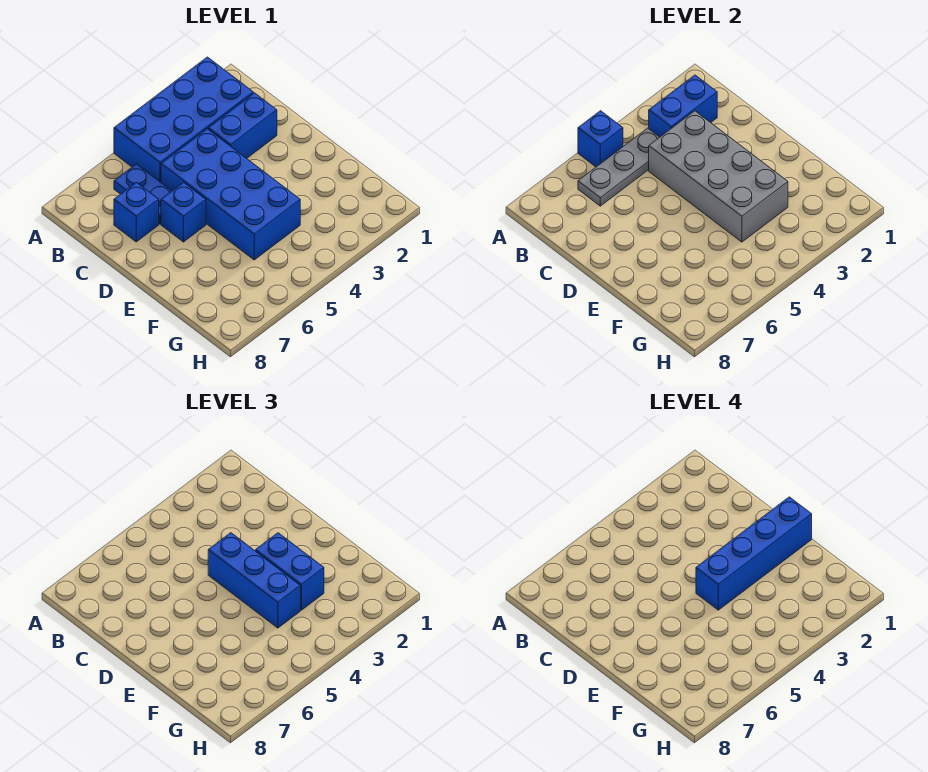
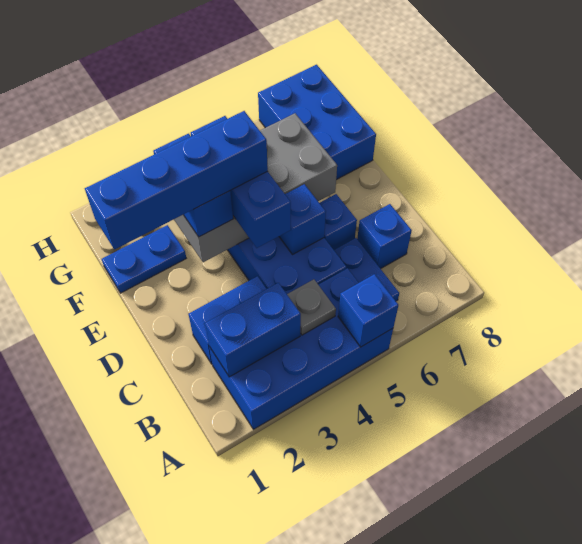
grey 1x3 plate [578,128,659,206] -> grey 1x1 plate [287,279,336,335]
grey 2x4 brick [649,111,788,242] -> grey 2x4 brick turned to [174,113,337,262]
none -> blue 1x1 brick [279,184,326,255]
none -> blue 1x2 plate [102,225,186,293]
none -> blue 2x3 brick [258,65,376,180]

